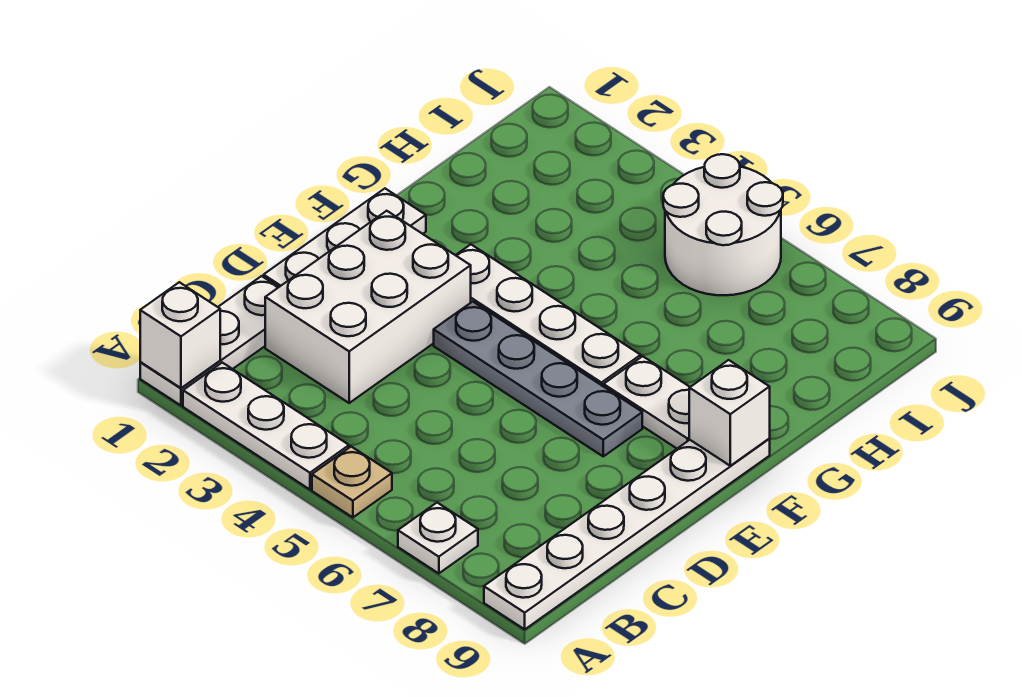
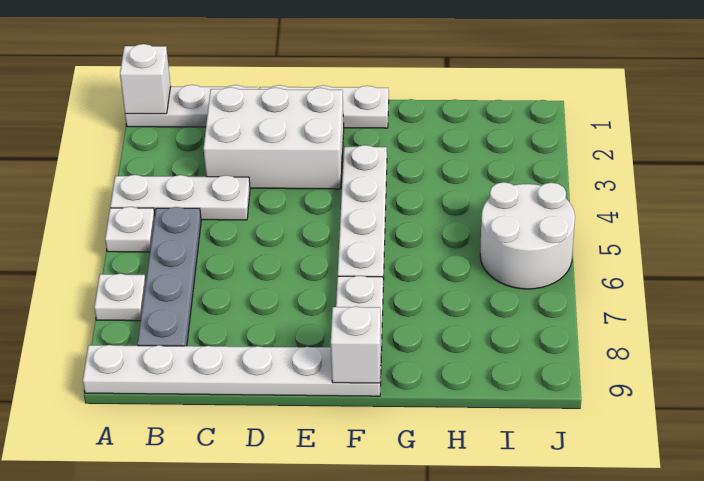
white 1x3 plate [183,363,349,489] -> white 1x3 plate turned to [110,175,250,220]
tan 1x1 plate [312,447,392,517] -> white 1x1 plate [105,207,155,252]
grey 1x4 plate [434,302,642,456] -> grey 1x4 plate moved to [138,207,201,346]

